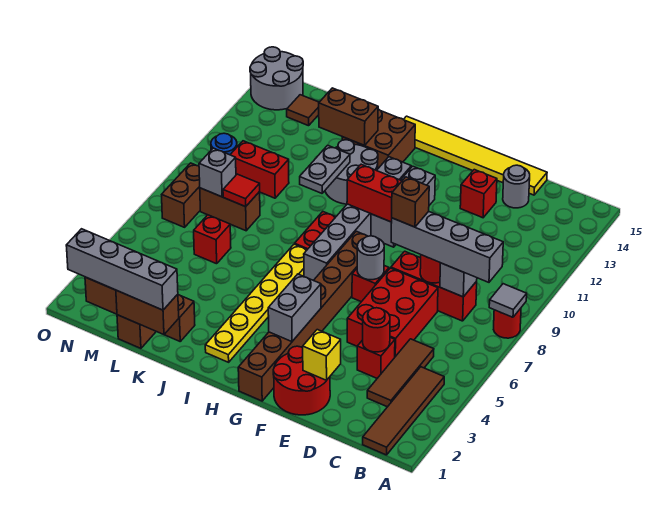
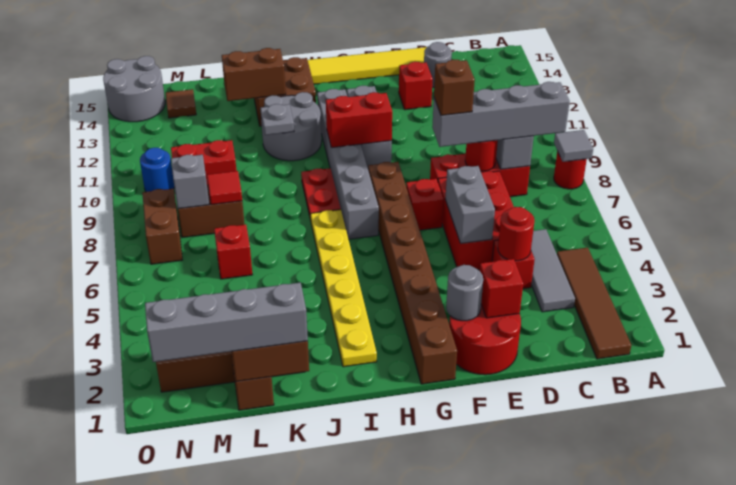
brown 1x3 tile [367,339,434,407] -> grey 1x3 tile [531,229,575,312]
yellow 1x1 brick [303,330,341,381] -> red 1x1 brick [480,259,523,318]
grey 1x1 round brick [357,236,384,280] -> grey 1x1 round brick moved to [446,265,483,321]
grey 1x2 brick [268,274,321,342] -> grey 1x2 brick moved to [445,166,495,243]
grey 1x2 plate [300,145,350,193] -> grey 1x1 plate [261,104,294,135]

